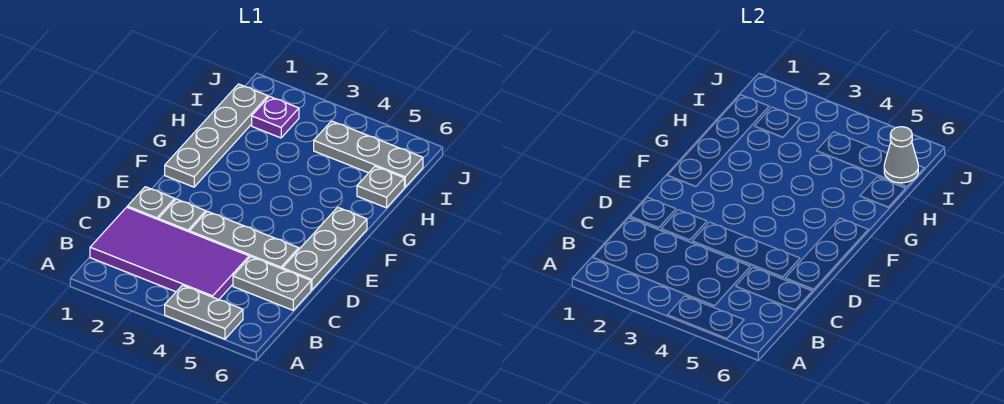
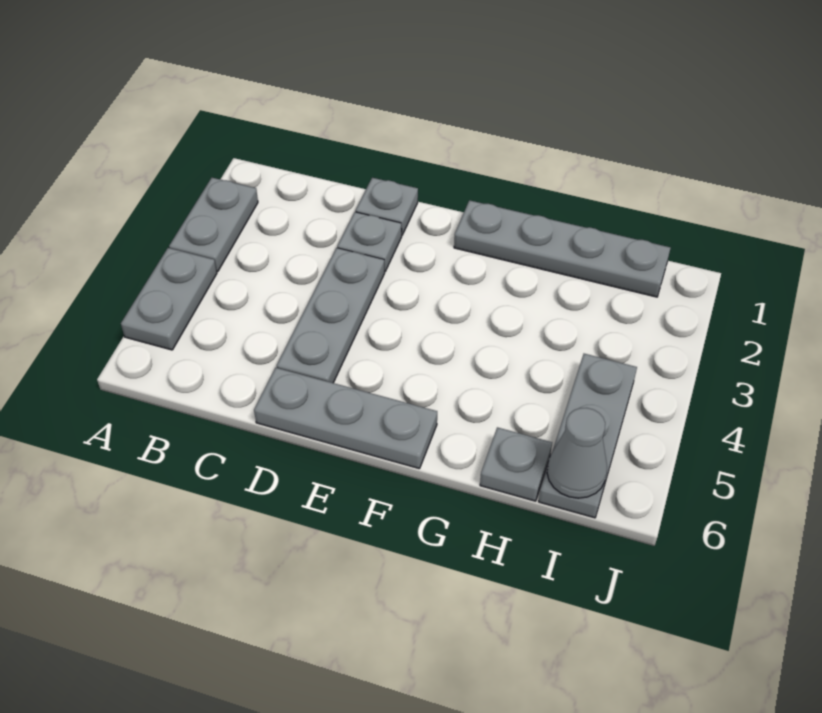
purple 2x4 tile [90,207,249,300] -> none
grey 1x2 plate [233,257,311,310] -> grey 1x2 plate moved to [169,178,258,272]
purple 1x1 plate [252,96,299,138] -> none

